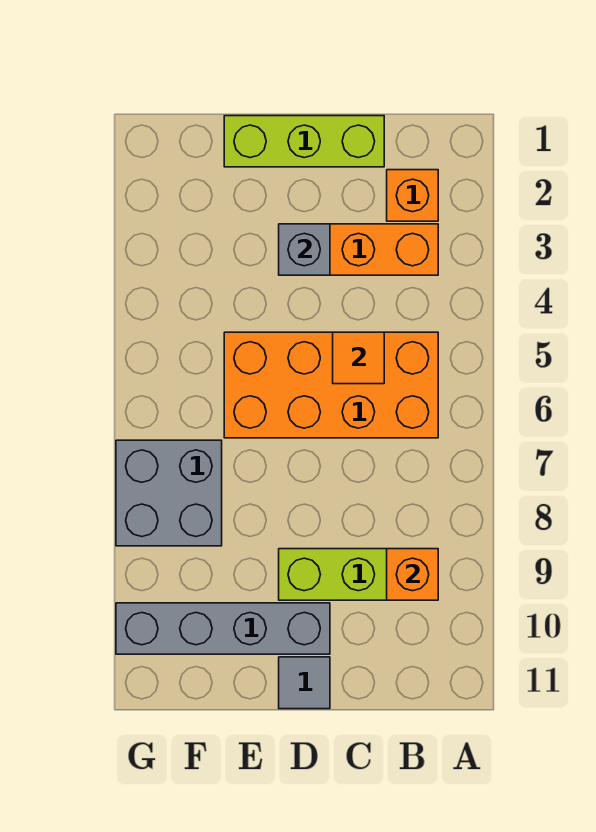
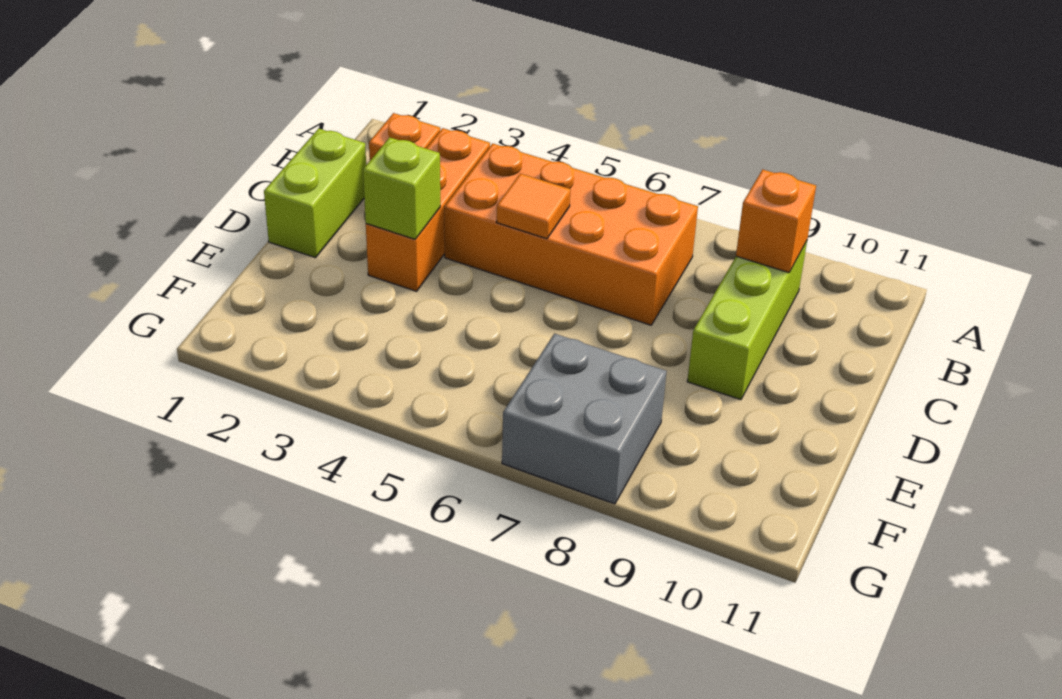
orange 2x4 brick [224,332,438,438] -> orange 2x4 brick turned to [444,143,698,325]
lime 1x3 brick [224,116,384,167] -> lime 1x2 brick [264,128,366,258]
grey 1x1 brick [279,224,330,275] -> lime 1x1 brick [363,137,440,239]
grey 1x4 brick [116,603,330,654] -> none
grey 1x1 tile [279,657,330,709] -> none

